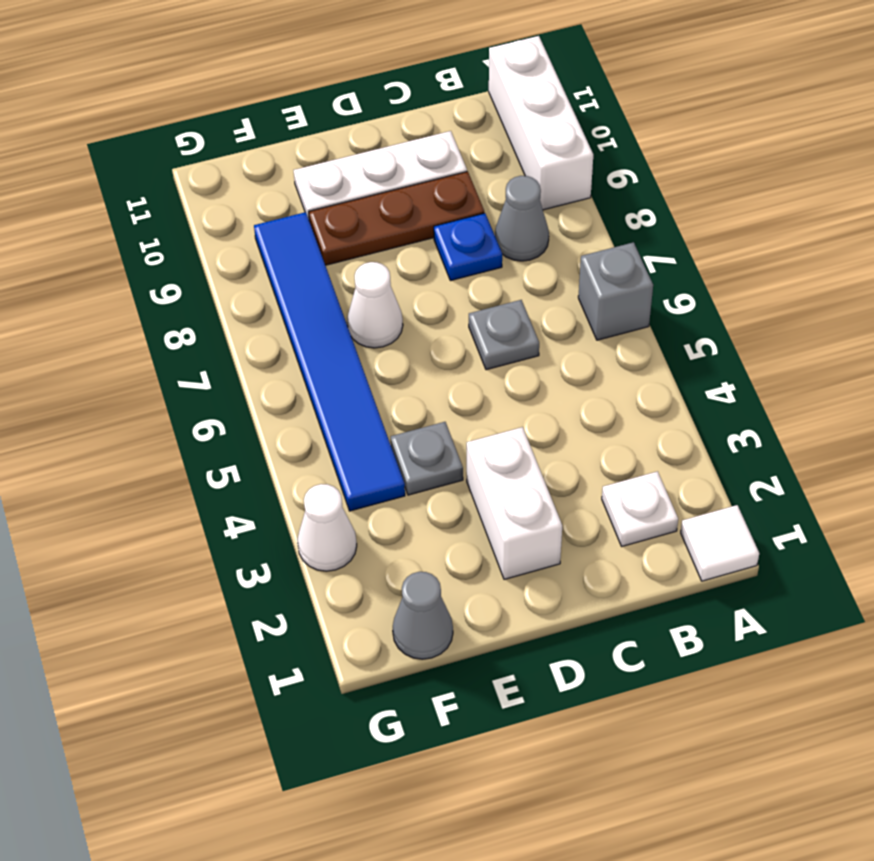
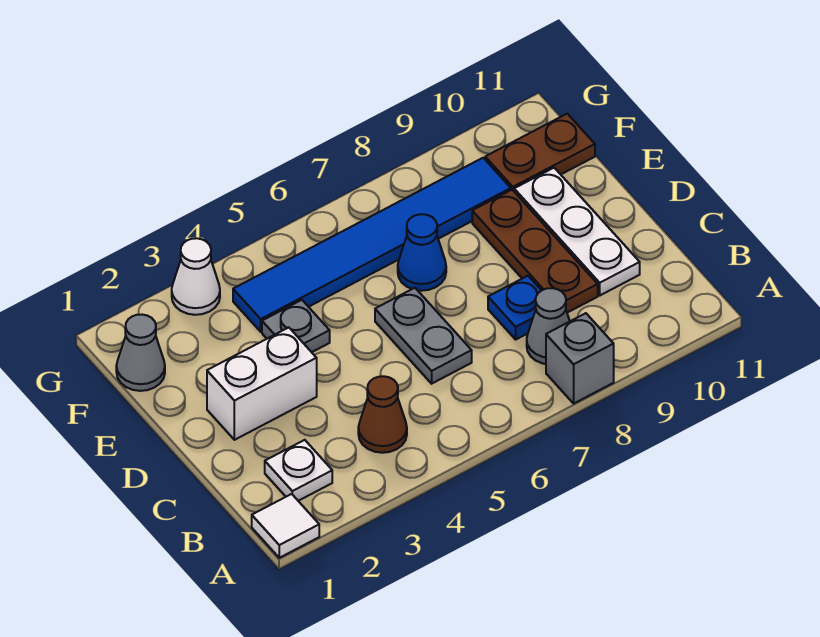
grey 1x1 brick [578,242,653,340] -> grey 1x1 brick moved to [546,313,614,403]
white 1x3 brick [489,36,593,210] -> none
none -> brown 1x1 cone [358,376,407,453]
grey 1x1 plate [469,300,539,370] -> grey 1x2 plate [375,288,472,384]
white 1x1 cone [347,262,403,348] -> blue 1x1 cone [398,214,446,291]
none -> brown 1x2 plate [485,114,595,191]

